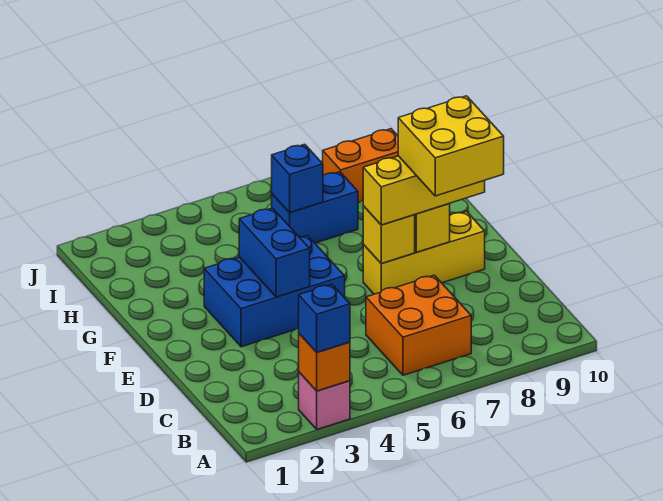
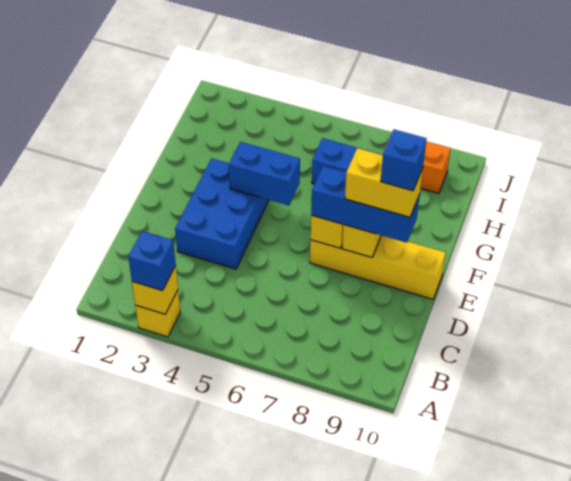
pink 1x1 brick [299,372,350,429] -> yellow 1x1 brick [135,290,180,337]
orange 1x1 brick [299,334,350,391] -> yellow 1x1 brick [132,266,178,314]
orange 2x2 brick [366,275,471,375] -> none
yellow 2x2 brick [398,96,504,196] -> yellow 1x2 brick [345,148,423,217]
blue 2x3 brick [204,236,345,347] -> blue 2x3 brick turned to [175,158,269,269]
blue 1x2 brick [239,208,310,297] -> blue 1x2 brick turned to [229,142,300,206]
yellow 1x3 brick [363,212,485,294] -> yellow 1x4 brick [310,235,446,299]
yellow 1x3 brick [363,156,485,225] -> blue 1x3 brick [311,166,420,243]
blue 1x1 brick [272,144,323,213] -> blue 1x1 brick moved to [381,129,427,191]

